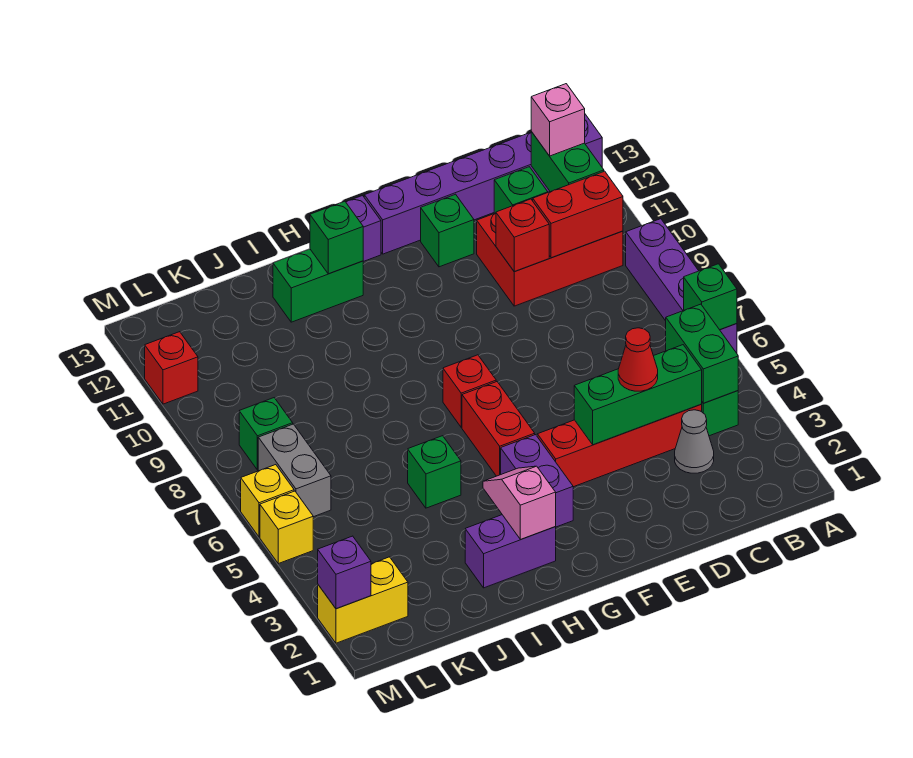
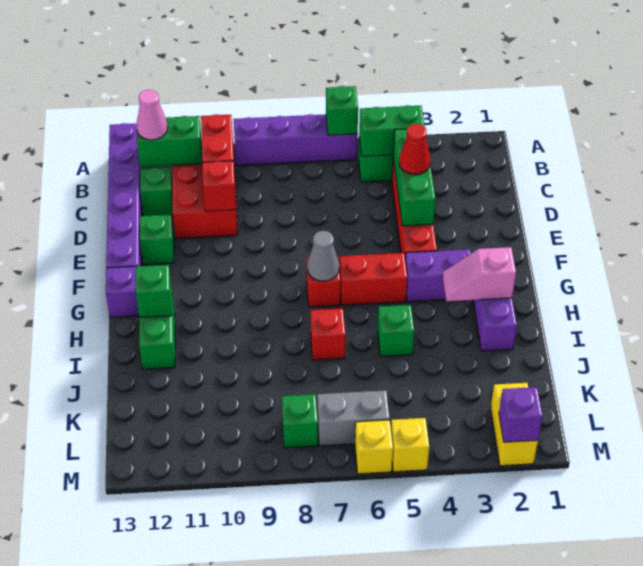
pink 1x1 brick [531,84,585,156] -> pink 1x1 cone [137,90,168,140]
grey 1x1 cone [675,410,714,473] -> grey 1x1 cone moved to [307,231,339,281]
red 1x1 brick [145,332,198,404] -> red 1x1 brick moved to [311,308,345,360]

